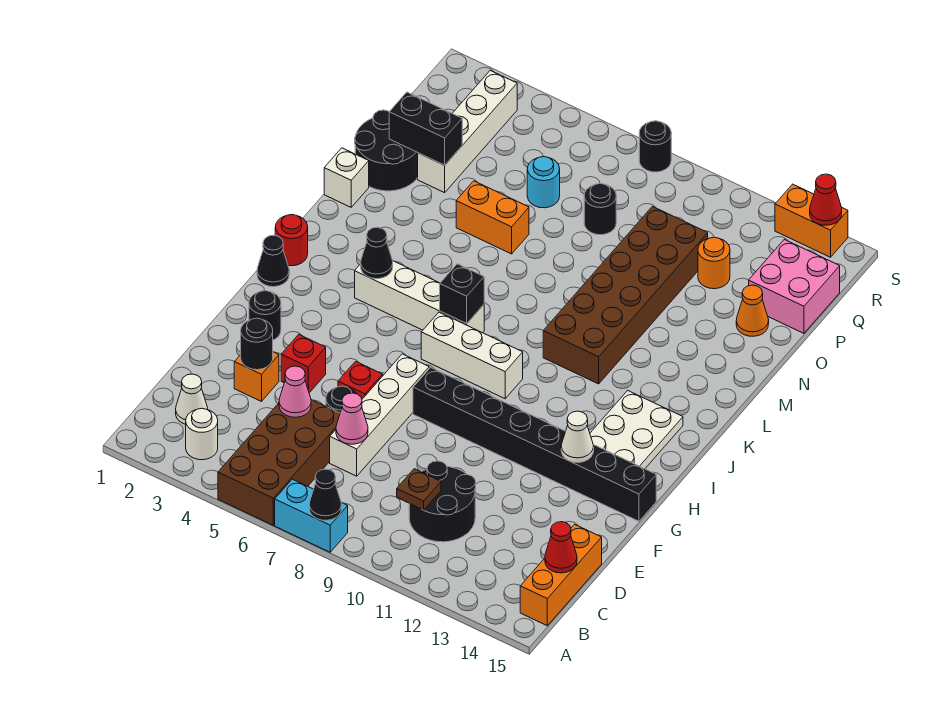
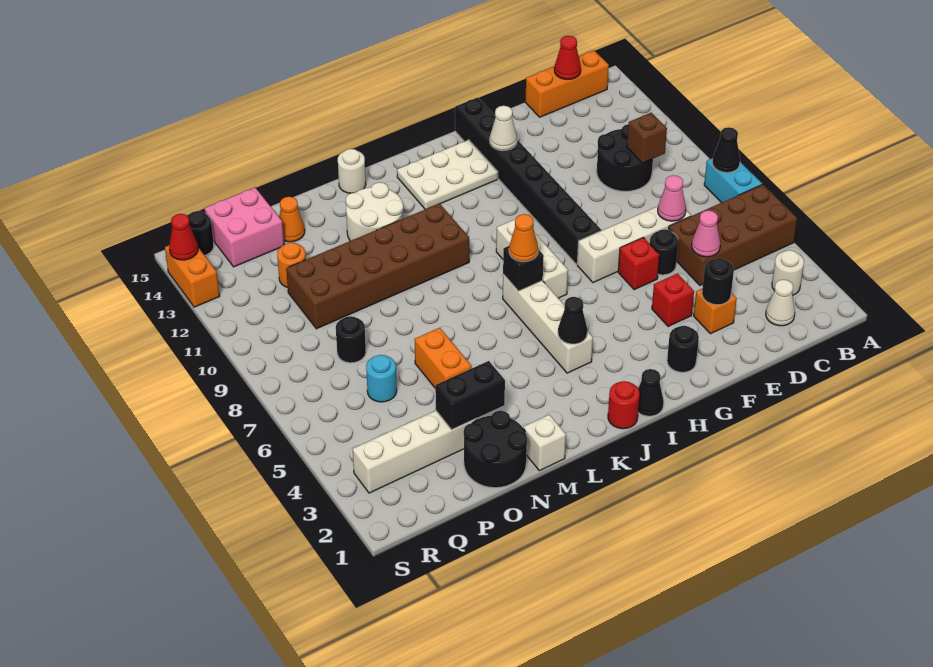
brown 1x1 plate [397,469,441,510] -> brown 1x1 brick [627,113,667,163]
none -> orange 1x1 cone [509,214,538,262]
none -> white 2x2 round brick [346,182,403,241]
none -> white 1x1 round brick [338,149,366,193]
black 1x2 brick [389,92,462,165] -> black 1x2 brick turned to [435,361,505,430]
black 1x1 round brick [639,121,671,172] -> black 1x1 round brick moved to [187,211,214,255]

